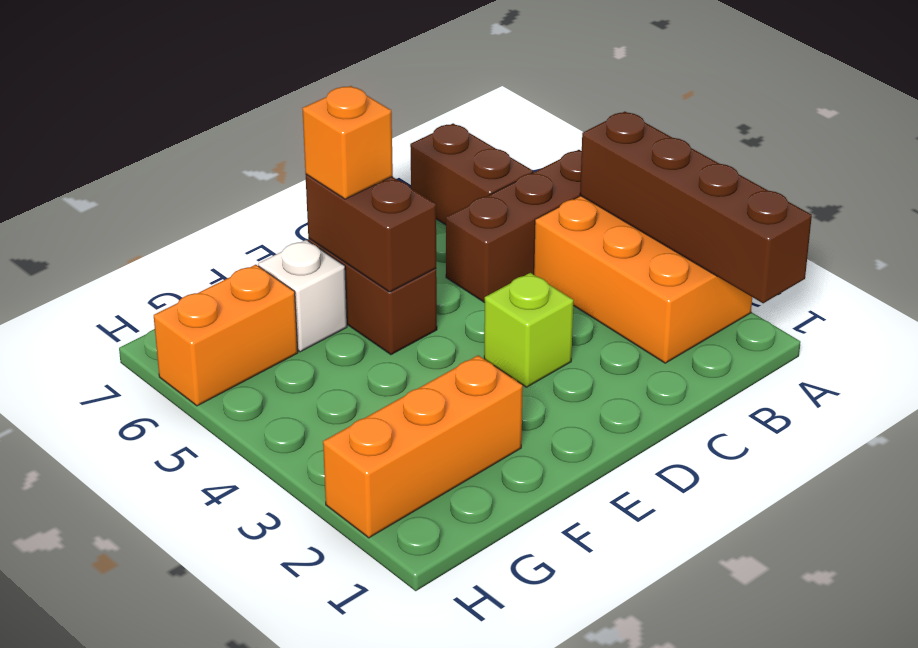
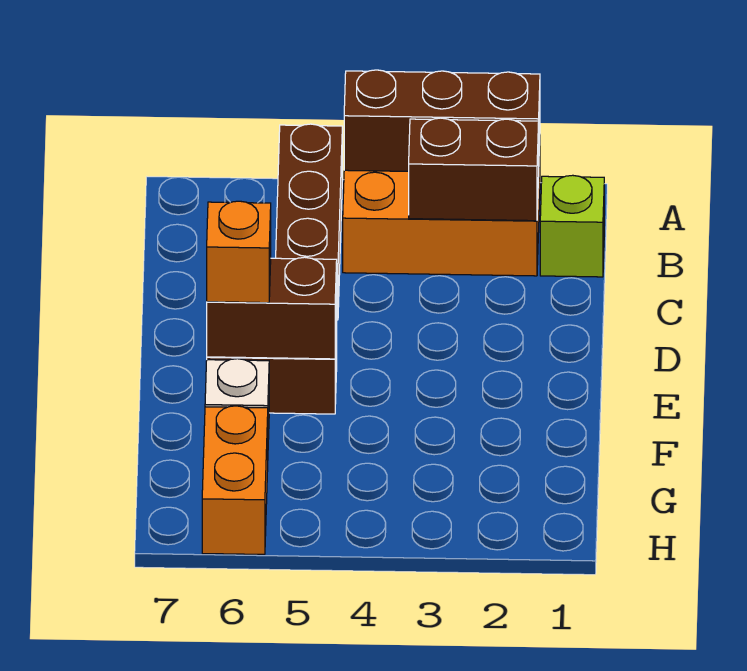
brown 1x4 brick [580,112,812,303] -> brown 1x3 brick [344,70,540,171]
brown 1x2 brick [410,124,533,225] -> brown 1x2 brick moved to [409,118,539,221]
lime 1x1 brick [484,273,573,387] -> lime 1x1 brick moved to [540,175,604,277]
orange 1x3 brick [323,355,523,538] -> none

